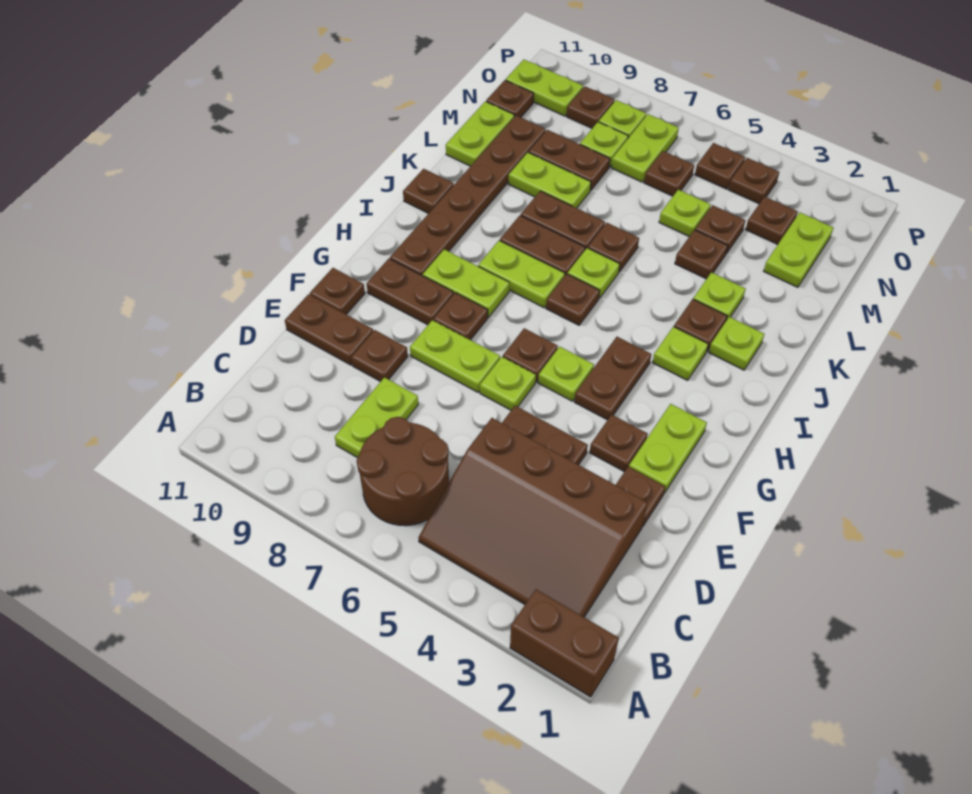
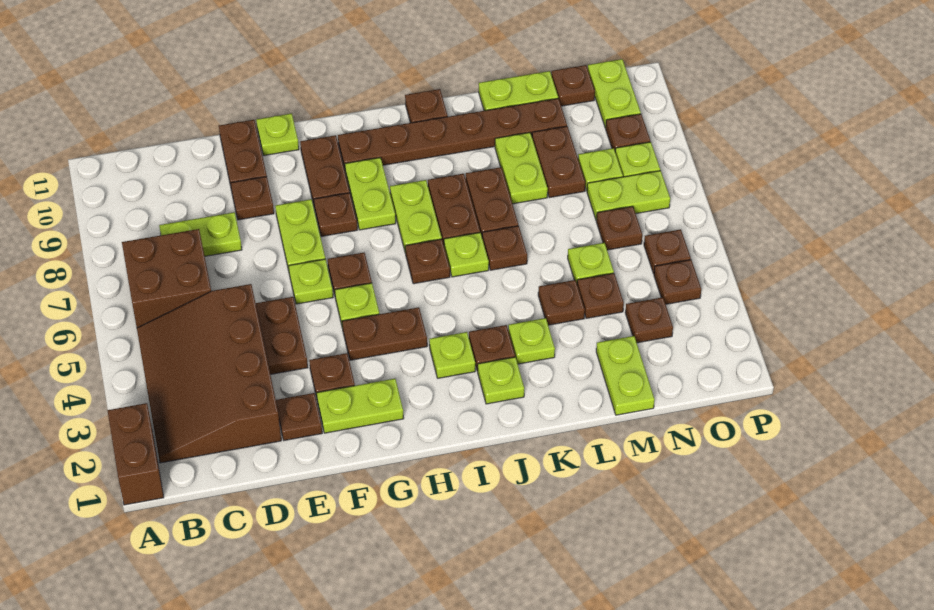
brown 2x2 round brick [357,417,449,526] -> brown 2x2 brick [122,229,211,328]
brown 1x1 plate [310,268,365,314] -> lime 1x1 plate [256,113,299,156]
lime 1x2 plate [764,213,833,287] -> lime 1x2 plate turned to [596,336,655,415]

